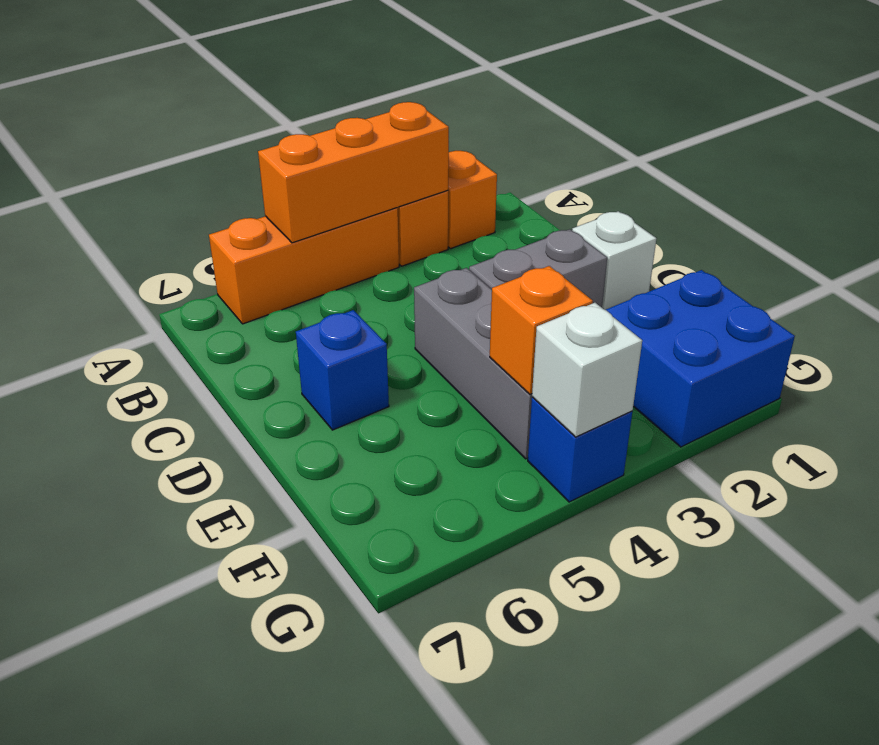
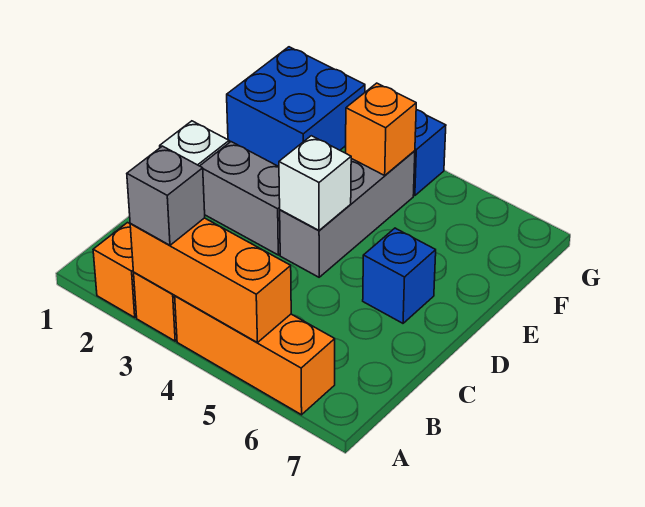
none -> grey 1x1 brick [127,146,205,245]
white 1x1 brick [532,303,642,437] -> white 1x1 brick moved to [279,136,351,231]

